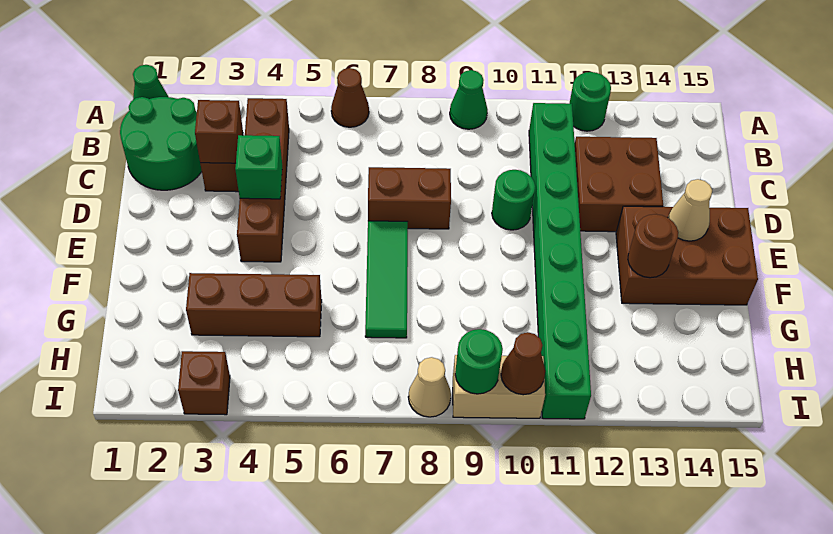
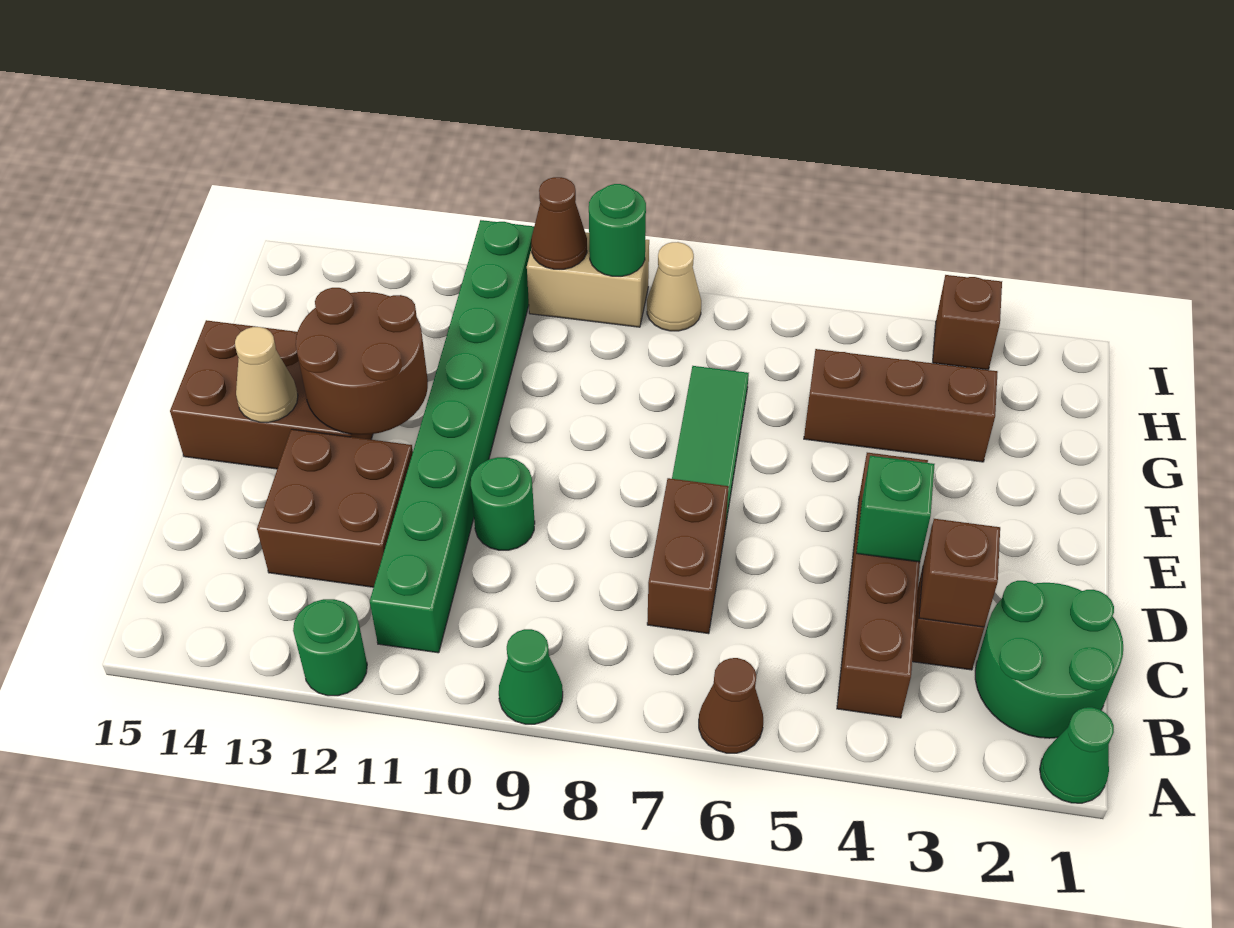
brown 1x2 brick [368,167,451,229] -> brown 1x2 brick turned to [647,478,729,634]
brown 1x1 round brick [628,214,678,278] -> brown 2x2 round brick [296,288,428,435]

